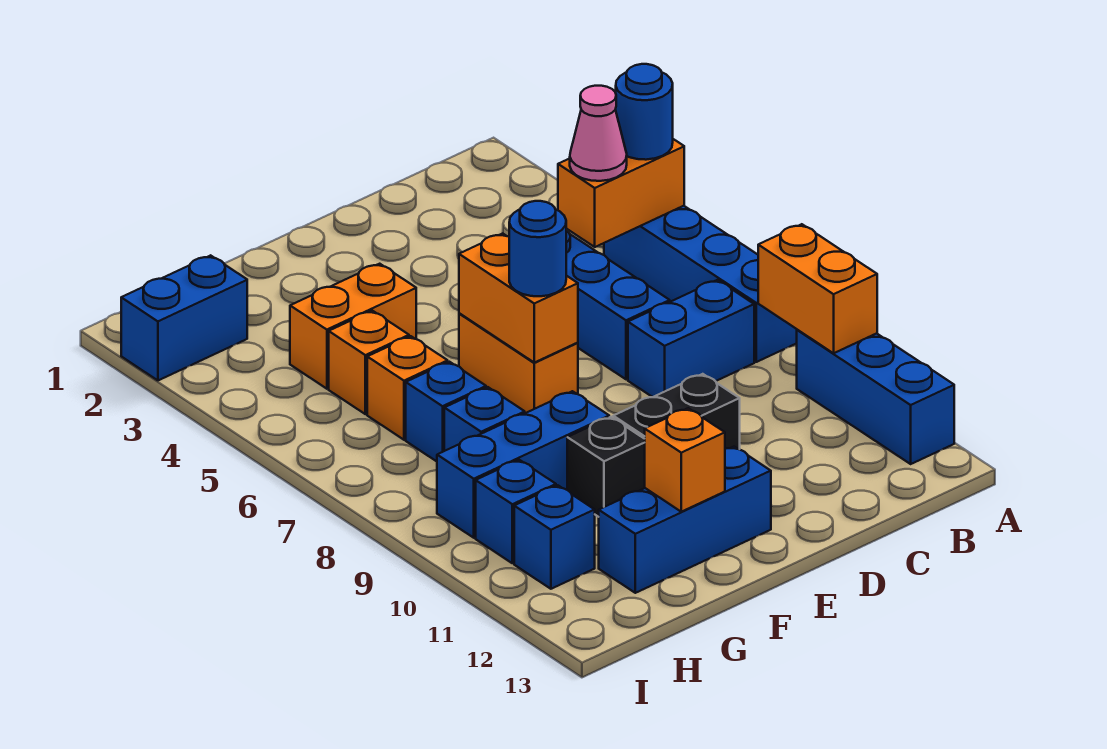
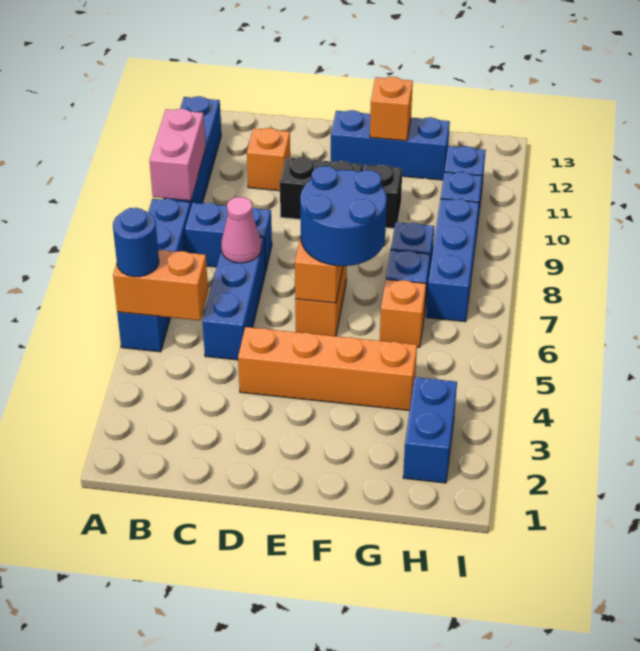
orange 1x2 brick [758,224,877,353] -> pink 1x2 brick [149,109,205,201]
pink 1x1 cone [570,86,627,181] -> pink 1x1 cone moved to [221,197,261,263]
blue 1x1 round brick [509,201,566,296] -> blue 2x2 round brick [300,166,387,266]
orange 1x2 brick [290,264,416,389] -> orange 1x4 brick [238,327,417,411]
blue 1x3 brick [437,391,609,538] -> blue 1x3 brick turned to [426,199,479,322]
orange 1x1 brick [329,311,409,414] -> orange 1x1 brick moved to [247,128,290,191]
blue 1x2 brick [121,255,247,380] -> blue 1x2 brick turned to [403,377,457,483]

